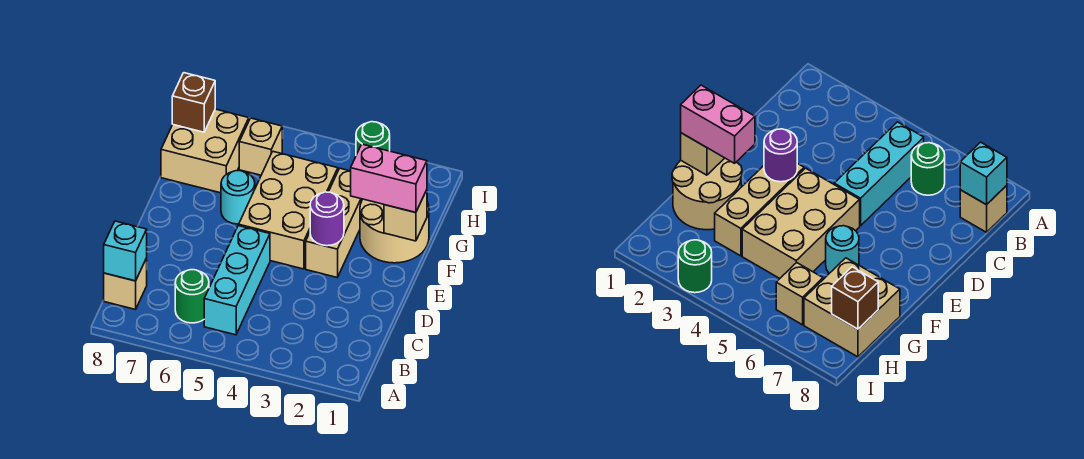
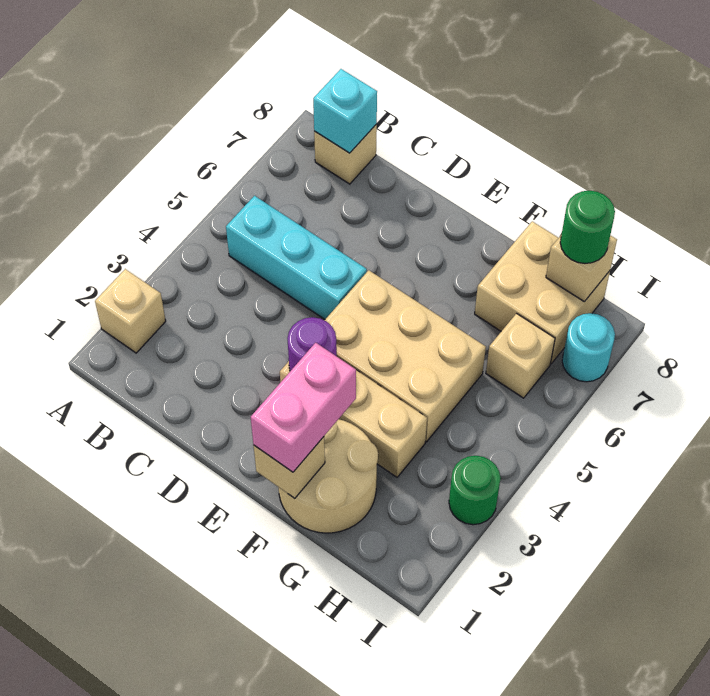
none -> tan 1x1 brick [95,269,166,353]
green 1x1 round brick [175,270,209,323] -> green 1x1 round brick moved to [560,191,615,263]
cyan 1x1 round brick [221,171,255,224] -> cyan 1x1 round brick moved to [562,313,615,382]
brown 1x1 brick [172,73,215,132] -> tan 1x1 brick [546,235,617,301]

